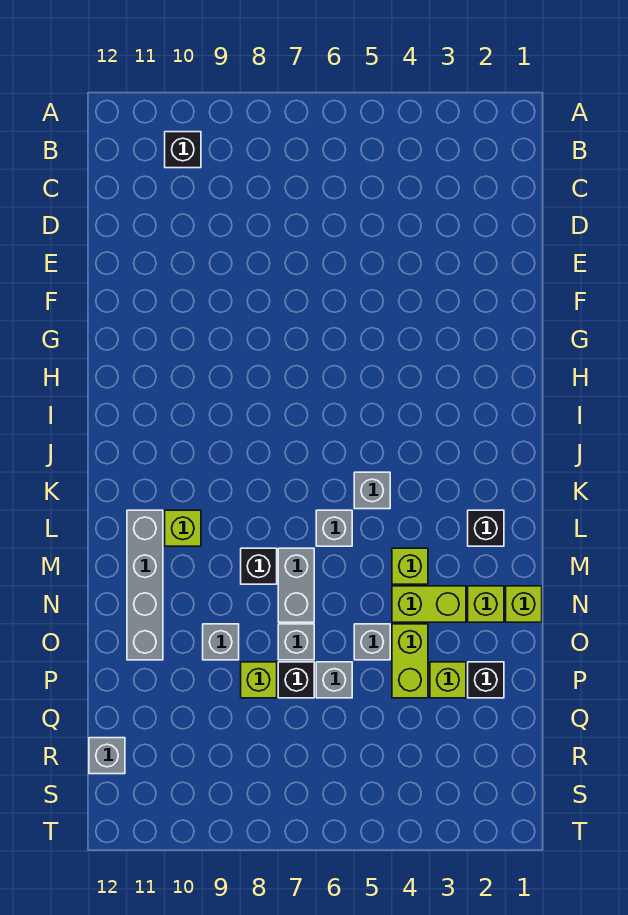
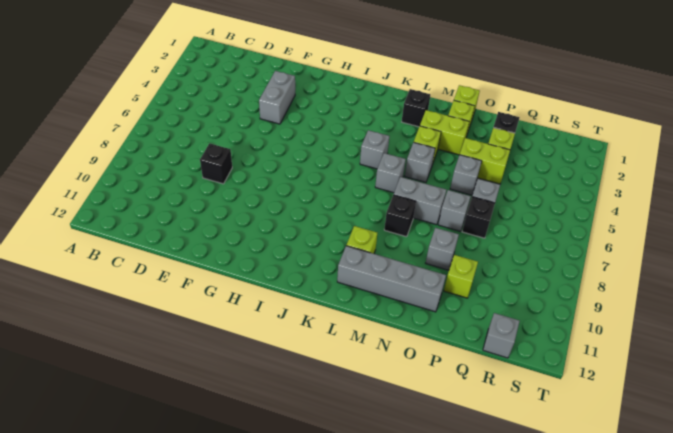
black 1x1 brick [165,132,201,168] -> black 1x1 brick moved to [200,143,232,184]
none -> grey 1x2 brick [259,71,295,124]
none -> grey 1x1 brick [405,142,435,182]
lime 1x2 brick [392,586,466,622] -> lime 1x2 brick turned to [420,110,469,155]
lime 1x1 brick [241,662,277,698] -> lime 1x1 brick moved to [444,255,478,298]

